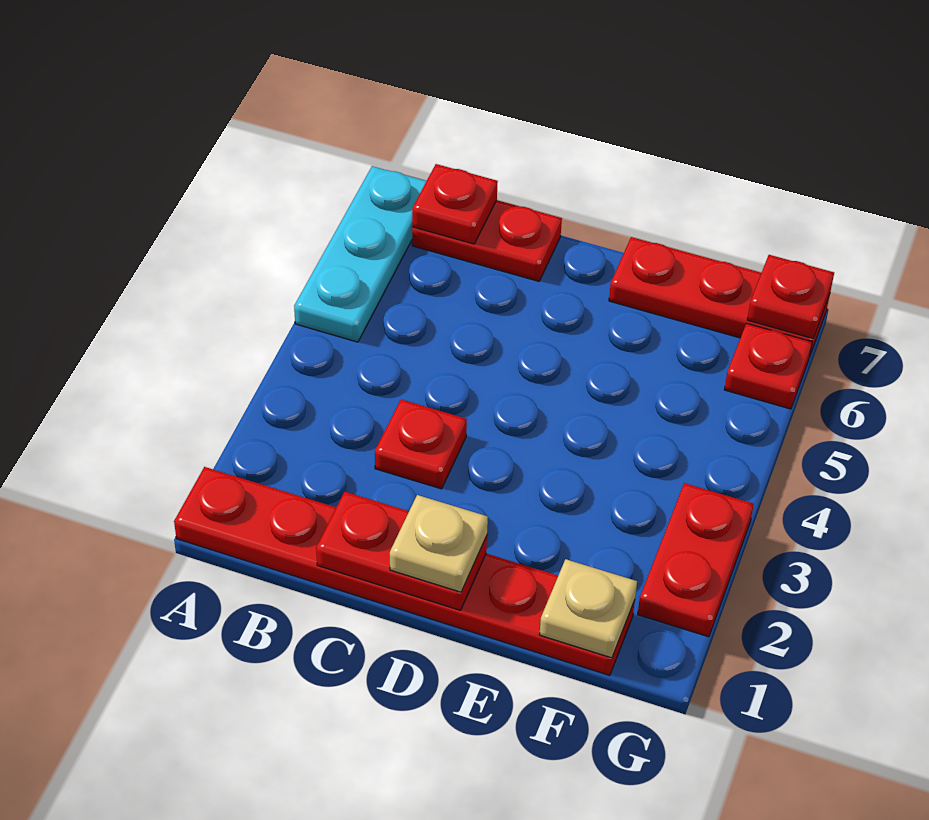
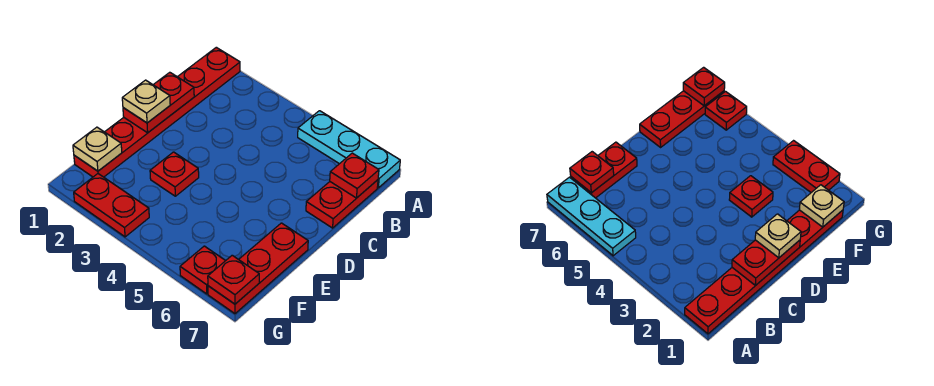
red 1x1 plate [375,399,467,489] -> red 1x1 plate moved to [150,152,199,196]

